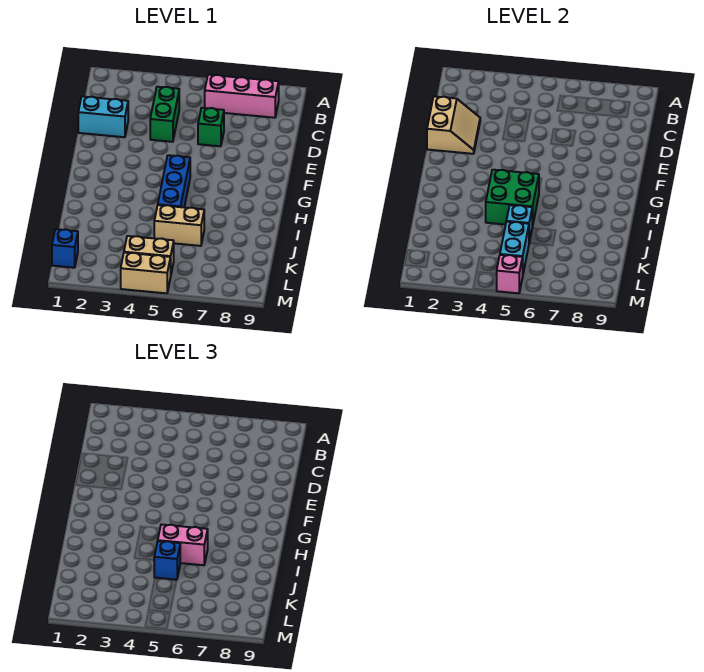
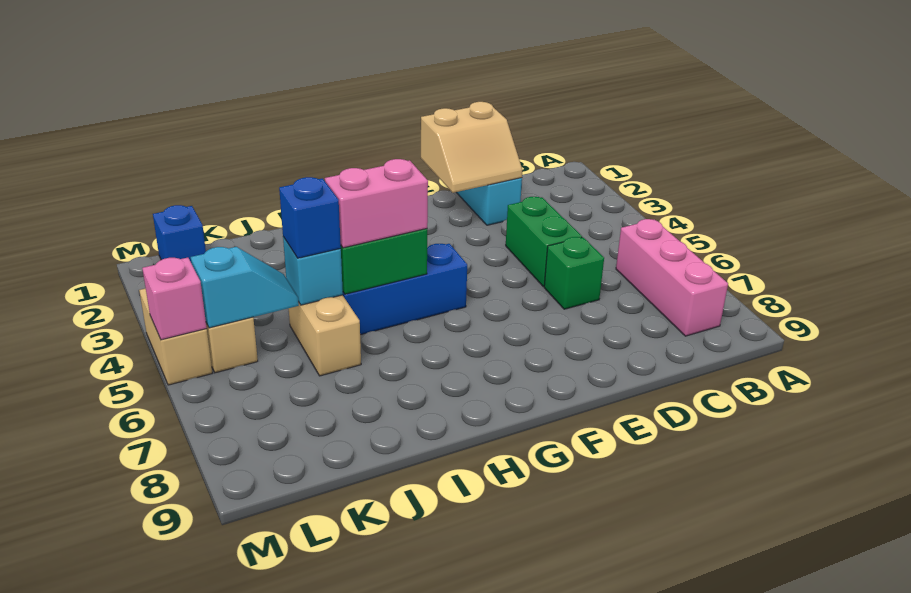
green 1x2 brick [150,87,179,142] -> green 1x2 brick turned to [506,197,582,287]
pink 1x2 brick [158,524,208,565] -> pink 1x2 brick turned to [325,159,428,248]
cyan 1x2 brick [500,222,529,273] -> cyan 1x2 slope [191,247,299,328]

